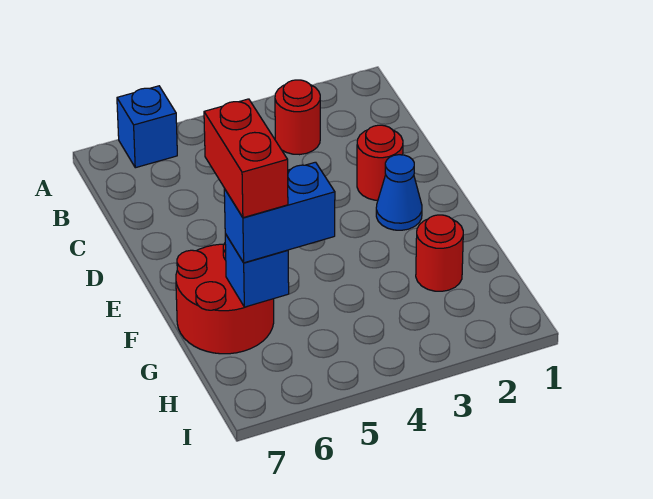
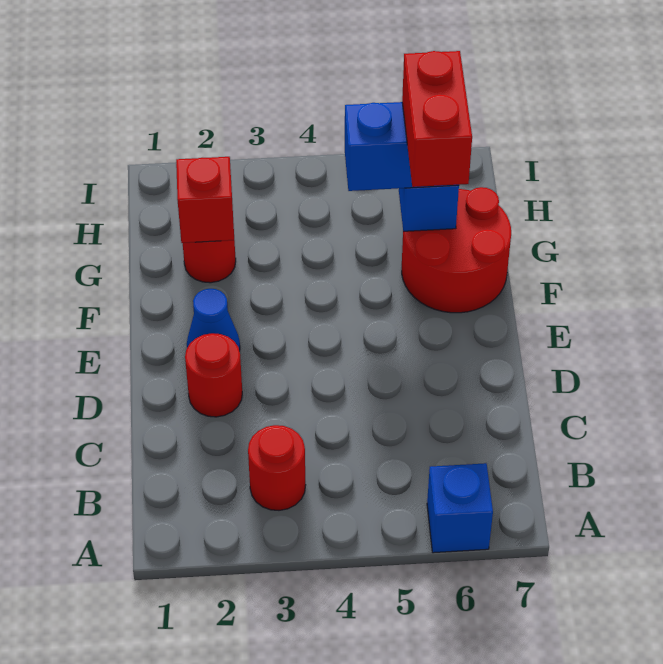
none -> red 1x1 brick [176,157,234,243]

